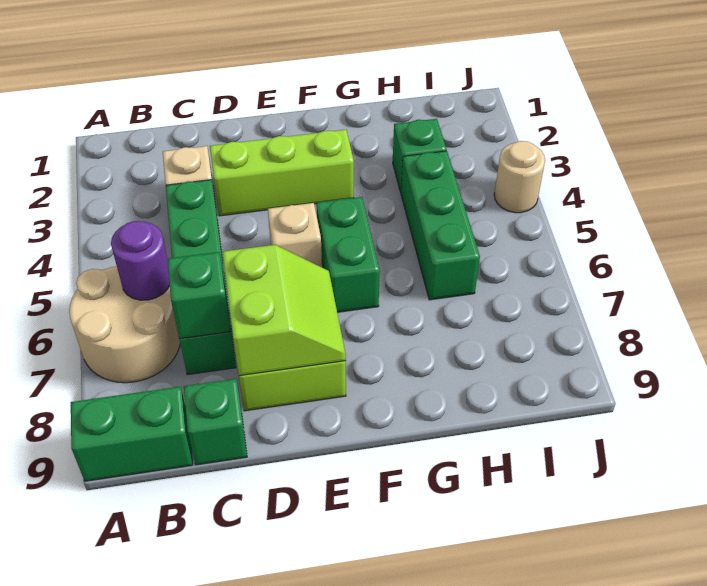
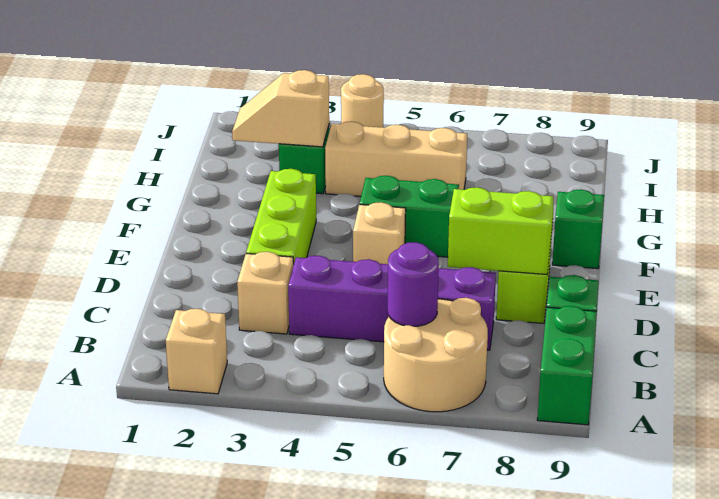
none -> tan 1x1 brick [166,309,227,394]
green 1x4 brick [166,180,236,375] -> purple 1x4 brick [288,256,496,350]
green 1x1 brick [167,252,231,339] -> green 1x1 brick moved to [552,189,604,269]
none -> tan 1x2 slope [232,70,329,147]
green 1x3 brick [401,151,480,300] -> tan 1x3 brick [325,121,467,196]

